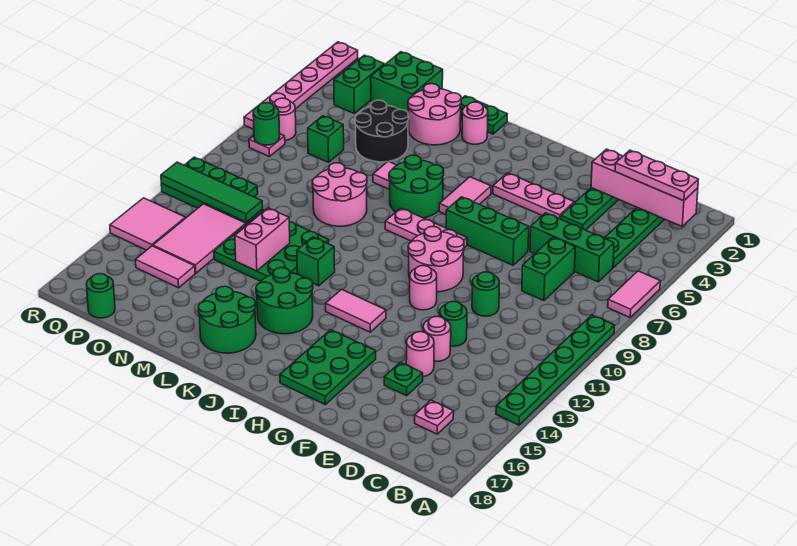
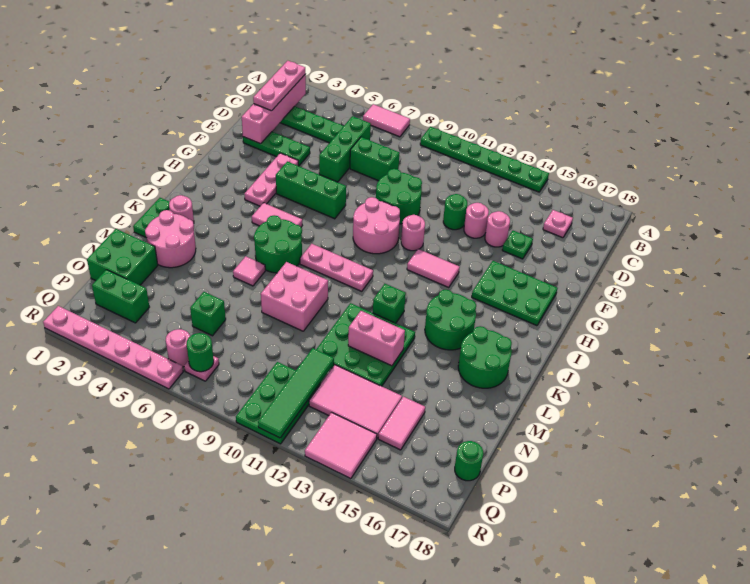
green 1x1 round brick [472,272,499,316] -> green 2x2 round brick [376,169,422,224]
green 1x3 brick [446,197,529,265] -> green 1x3 brick turned to [276,161,346,219]
pink 1x3 plate [385,208,467,248] -> pink 1x3 plate turned to [300,244,373,291]
pink 1x2 tile [326,289,386,332] -> pink 1x2 tile turned to [407,249,460,287]
pink 2x2 round brick [312,163,367,226] -> pink 2x2 brick [261,262,328,331]
black 2x2 round brick [355,100,409,162] -> none

